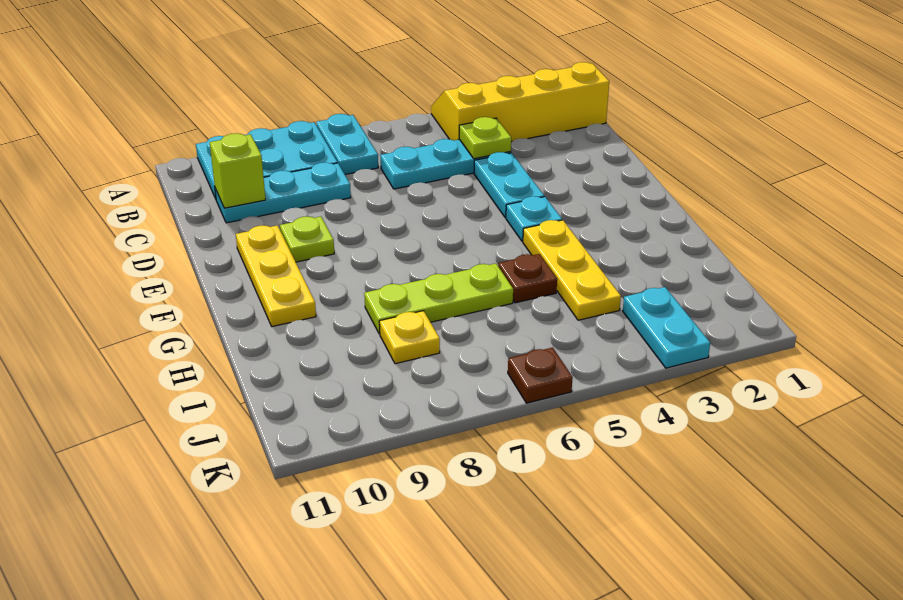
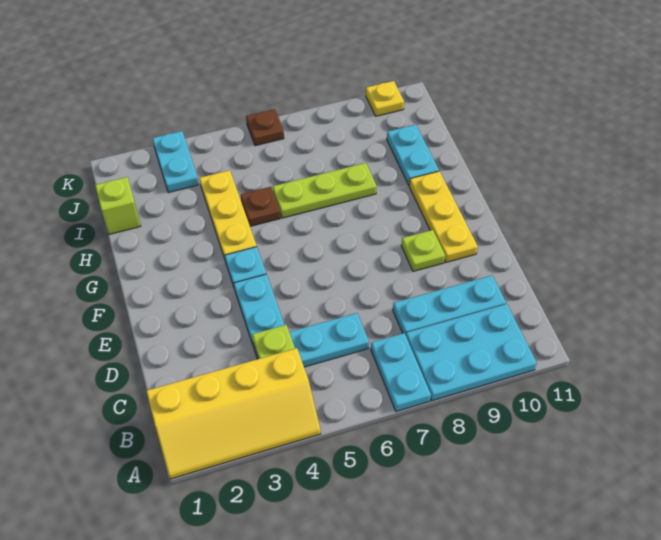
lime 1x1 brick [210,133,266,208] -> lime 1x1 brick moved to [95,177,141,234]
none -> cyan 1x2 plate [387,125,439,185]
yellow 1x1 plate [379,311,440,364] -> yellow 1x1 plate moved to [366,81,404,116]

